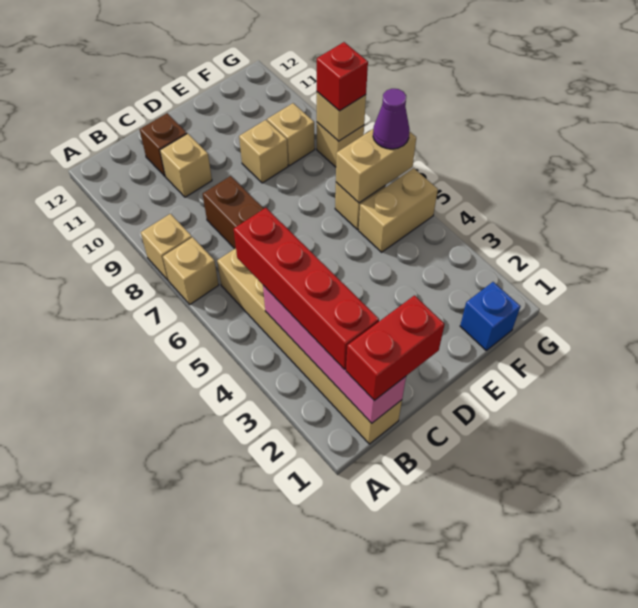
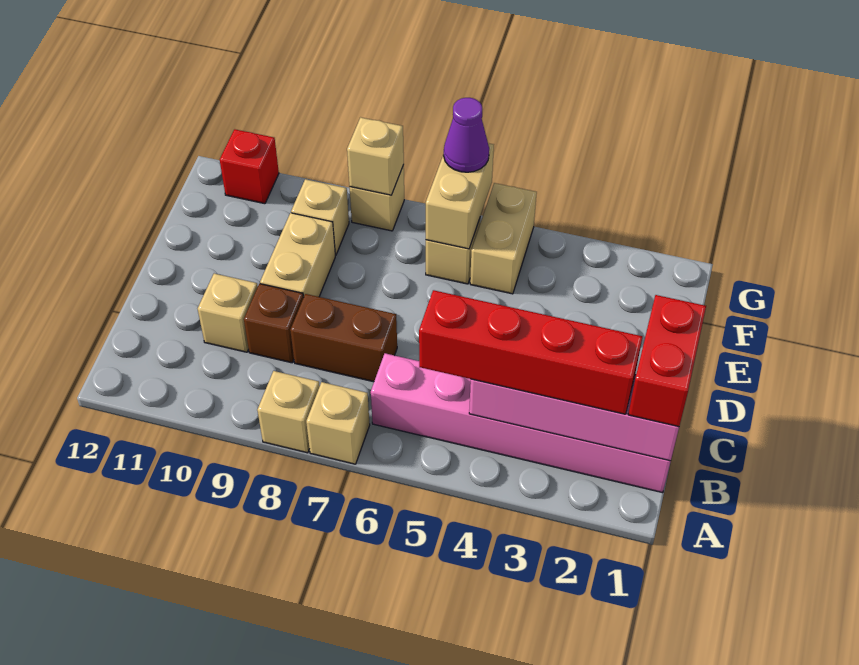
tan 1x6 brick [217,248,402,444] -> pink 1x6 brick [371,353,671,493]
brown 1x1 brick [140,113,187,176] -> brown 1x1 brick moved to [244,284,304,363]
tan 1x1 brick [239,120,288,183] -> tan 1x2 brick [260,213,335,297]
blue 1x1 brick [460,282,520,350] -> none
red 1x1 brick [317,42,368,111] -> red 1x1 brick moved to [220,129,279,204]

